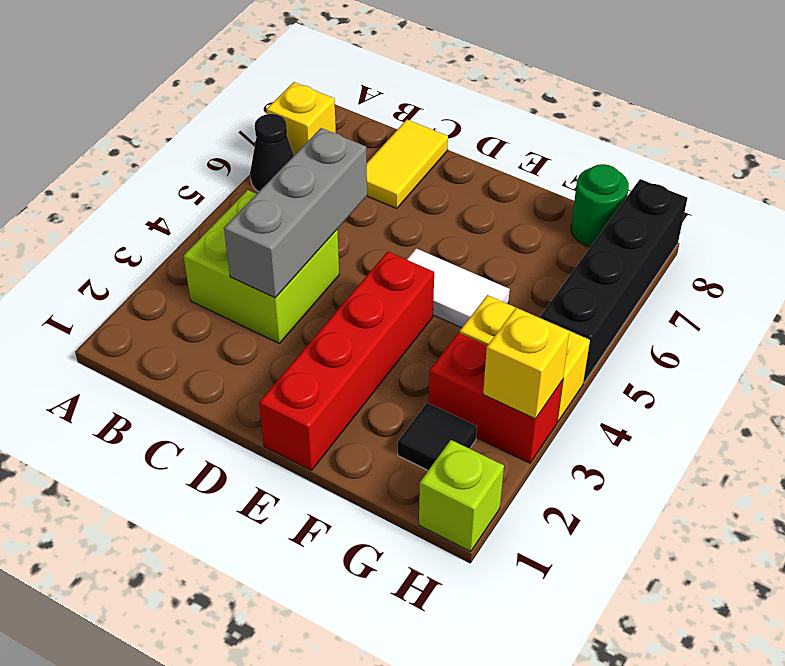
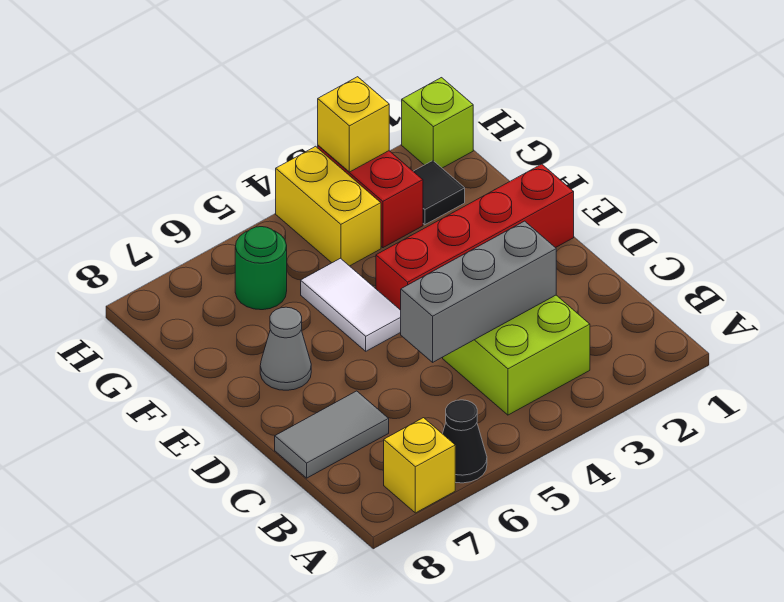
yellow 1x2 tile [367,120,448,209] -> grey 1x2 tile [275,391,389,478]
none -> grey 1x1 cone [260,307,311,390]
green 1x1 round brick [571,164,629,247] -> green 1x1 round brick moved to [235,227,287,310]
black 1x4 brick [540,179,687,383] -> none

